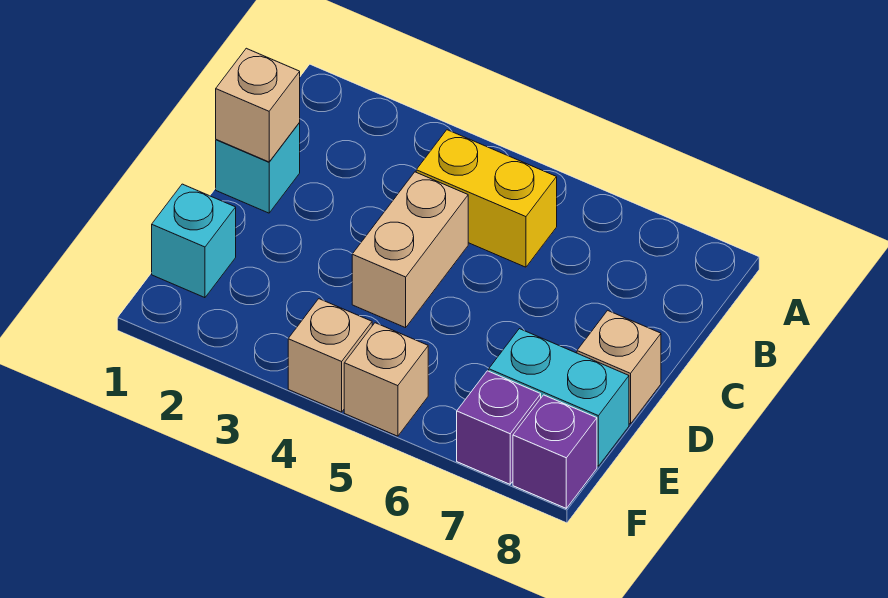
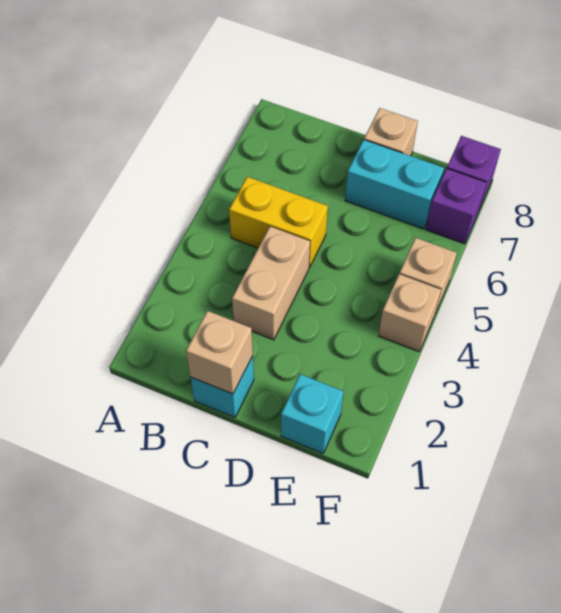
yellow 1x2 brick [416,130,557,267] -> yellow 1x2 brick turned to [229,177,328,267]
tan 1x2 brick [352,172,468,328] -> tan 1x2 brick turned to [232,227,310,340]
cyan 1x2 brick [489,329,629,466] -> cyan 1x2 brick turned to [345,140,444,229]

